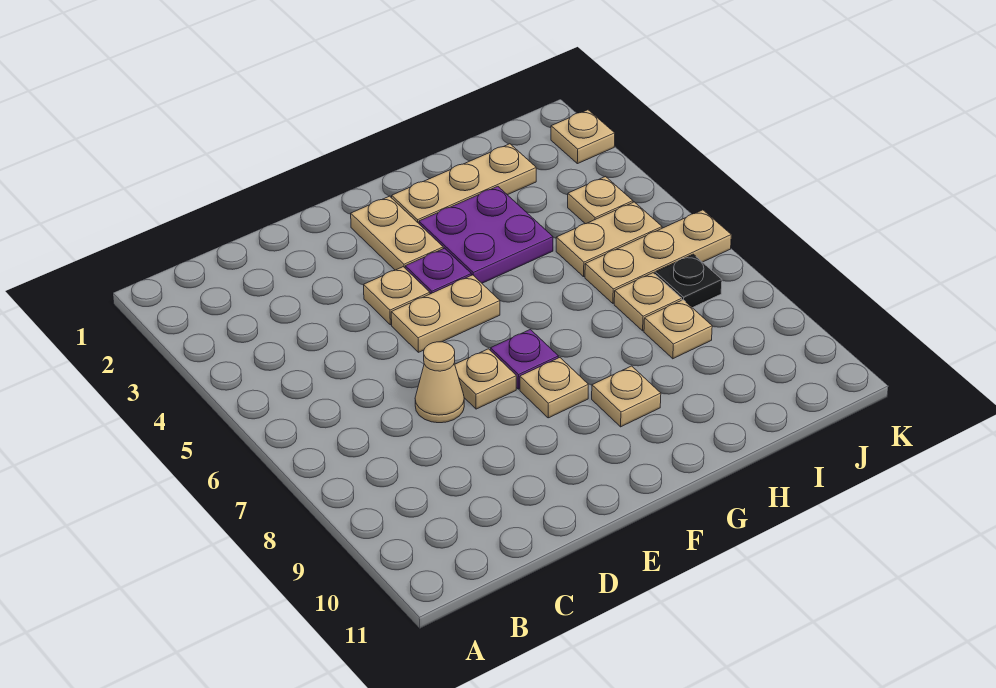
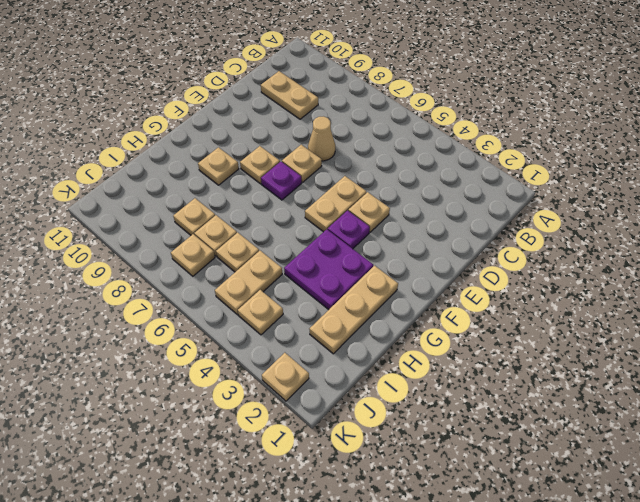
tan 1x2 plate [351,196,443,270] -> tan 1x2 plate moved to [261,71,318,119]
tan 1x3 plate [585,210,731,303] -> tan 1x1 plate [216,233,259,272]
black 1x1 plate [655,254,722,308] -> tan 1x1 plate [171,234,215,276]

